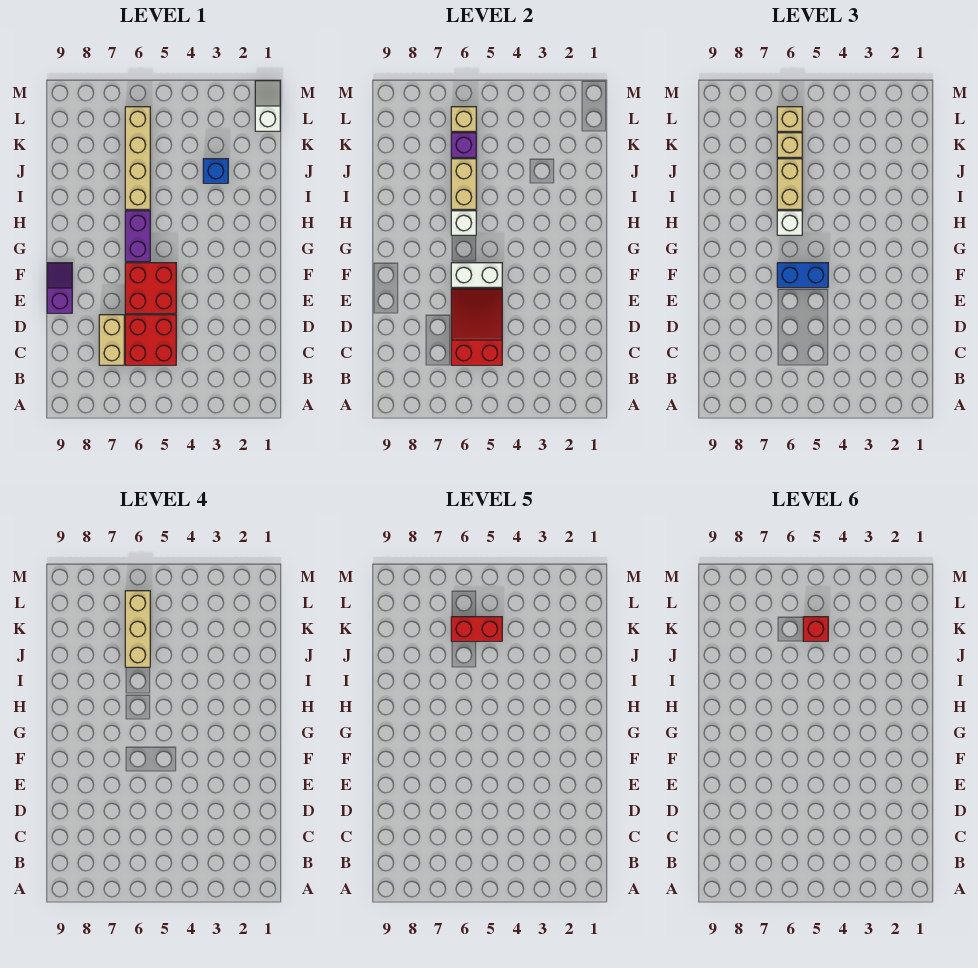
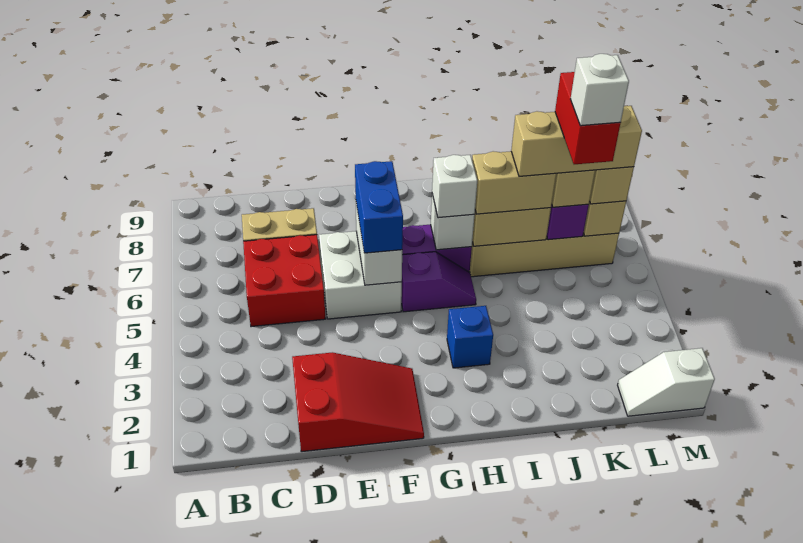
red 2x3 slope [451,289,502,365] -> red 2x3 slope moved to [292,353,424,452]
red 2x2 brick [125,263,176,313] -> white 2x2 brick [319,231,402,319]
purple 1x2 slope [47,263,72,313] -> purple 1x2 slope moved to [401,252,476,312]
blue 1x1 brick [203,159,228,183] -> blue 1x1 brick moved to [447,306,493,368]
red 1x1 brick [803,617,828,641] -> white 1x1 brick [570,54,629,126]
white 1x2 slope [255,81,280,131] -> white 1x2 slope turned to [618,348,715,416]

